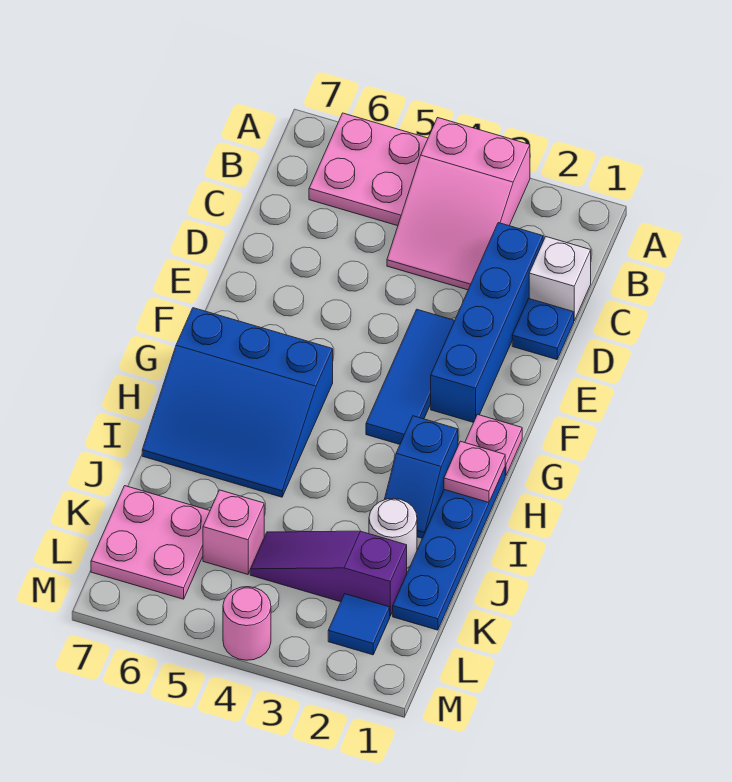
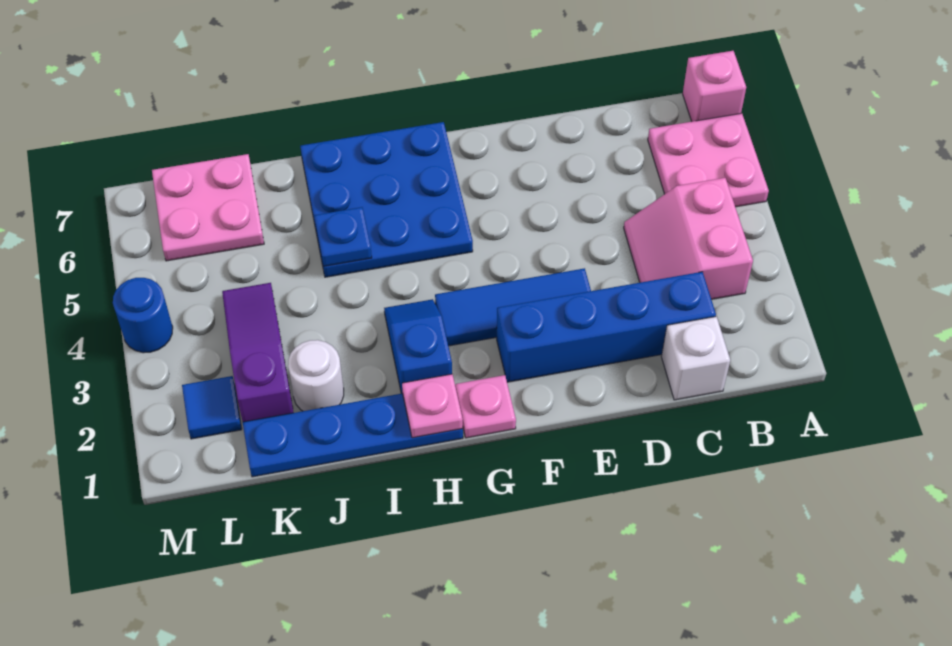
pink 2x3 slope [387,118,530,290] -> pink 2x2 slope [624,178,753,299]
blue 1x1 plate [512,299,574,360] -> blue 1x1 plate moved to [314,207,372,266]
blue 3x3 slope [142,308,333,497] -> blue 3x3 plate [300,122,473,277]
blue 1x2 slope [384,416,458,538] -> blue 1x2 slope turned to [384,299,452,394]
pink 1x1 brick [203,490,264,574] -> pink 1x1 brick moved to [683,51,746,121]
pink 1x1 round brick [223,587,271,660] -> blue 1x1 round brick [113,278,173,353]

